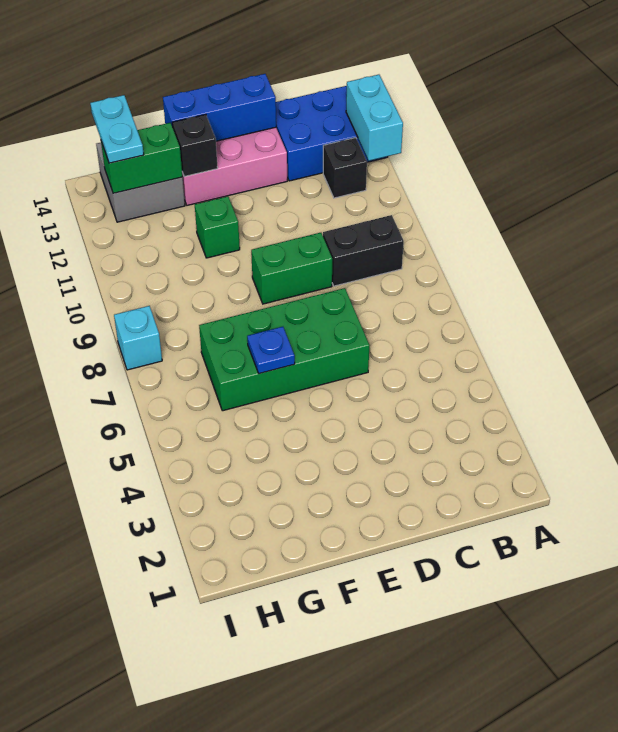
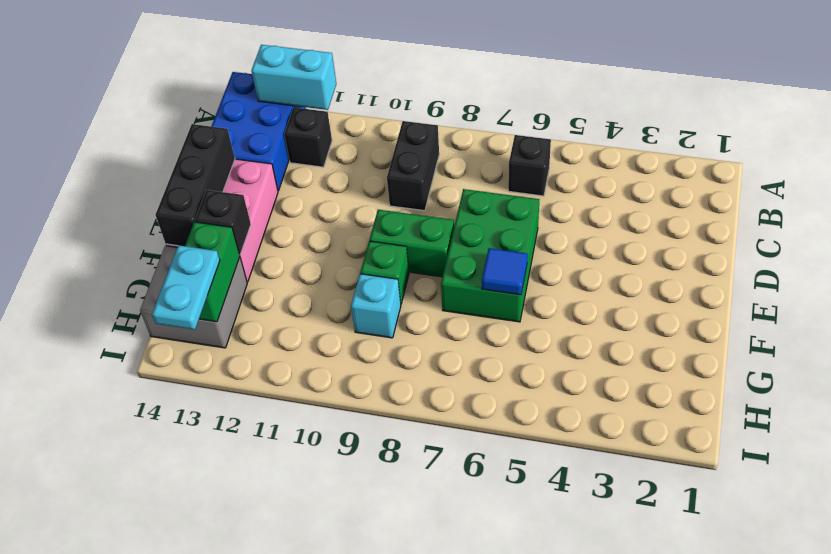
none -> black 1x1 brick [508,135,551,196]
green 2x4 brick [199,288,370,411] -> green 2x3 brick [441,189,540,322]
green 1x2 brick [251,233,332,304] -> green 1x2 brick turned to [370,210,454,277]
blue 1x3 brick [163,74,276,141] -> black 1x3 brick [155,124,235,246]
blue 1x1 plate [247,327,295,374] -> blue 1x1 tile [482,248,528,295]
green 1x1 brick [195,196,240,258] -> green 1x1 brick moved to [360,241,409,304]
cyan 1x2 plate [90,95,144,163] -> cyan 1x2 plate turned to [152,245,220,330]
cyan 1x1 brick [114,306,162,370] -> cyan 1x1 brick moved to [351,274,401,338]

